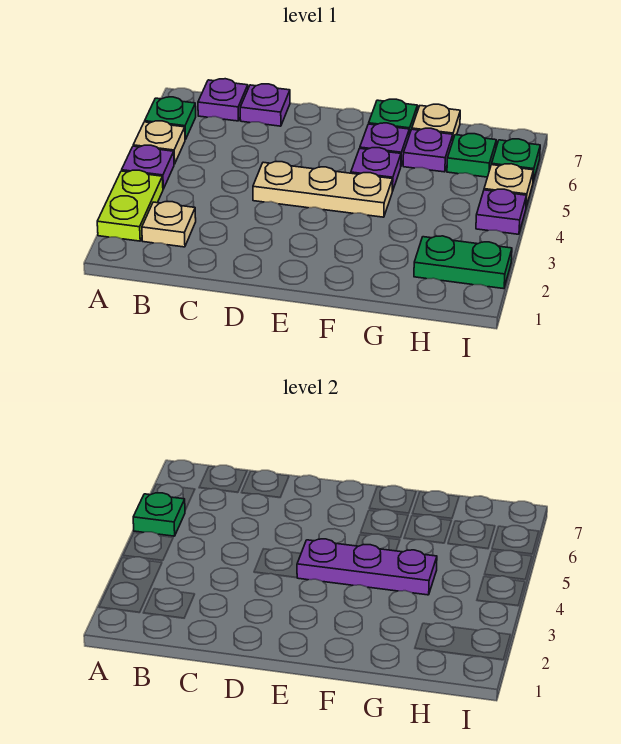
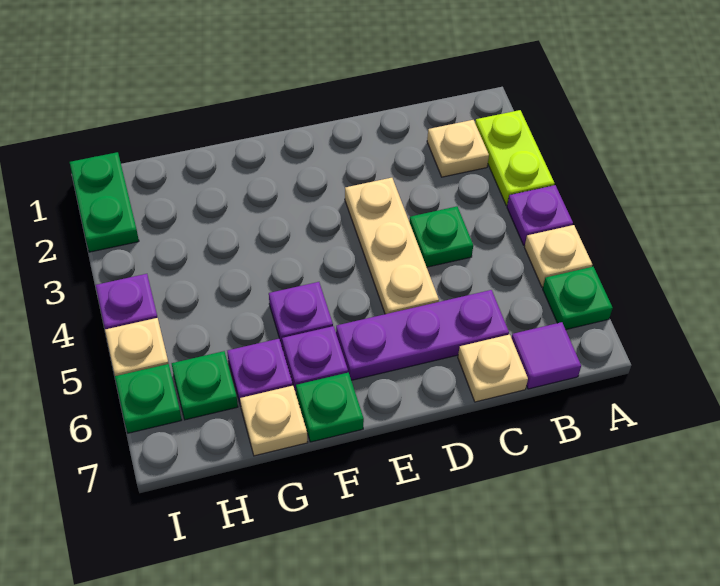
green 1x1 plate [133,493,185,536] -> green 1x1 plate moved to [409,206,473,267]
purple 1x1 plate [198,79,248,121] -> purple 1x1 tile [512,322,581,389]
purple 1x1 plate [240,84,290,126] -> tan 1x1 plate [458,334,528,402]
tan 1x3 plate [253,162,392,217] -> tan 1x3 plate turned to [345,178,439,314]
purple 1x3 plate [297,539,437,595] -> purple 1x3 plate moved to [336,290,509,380]
green 1x2 plate [414,236,512,289] -> green 1x2 plate turned to [70,152,139,252]

